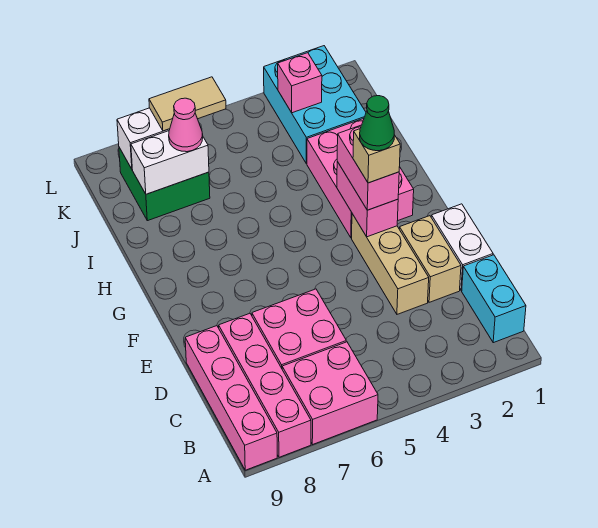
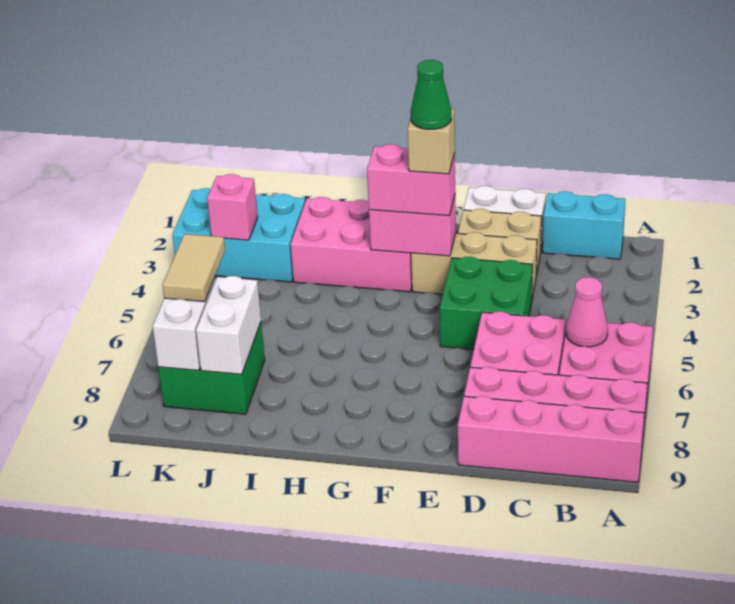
none -> green 2x2 brick [440,257,532,350]
pink 1x1 cone [169,98,203,152] -> pink 1x1 cone moved to [566,277,608,347]

